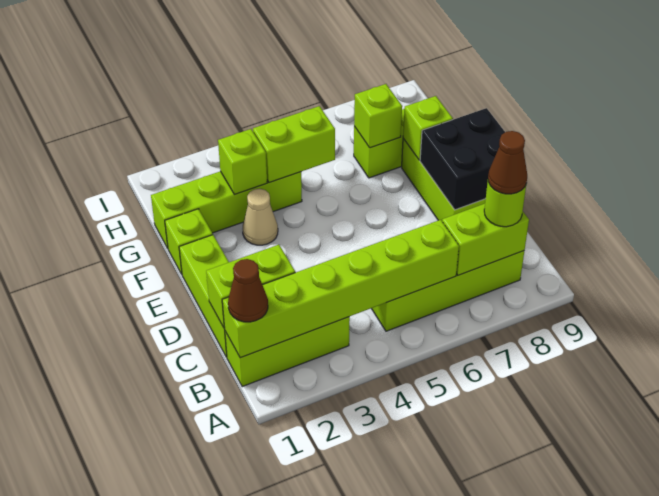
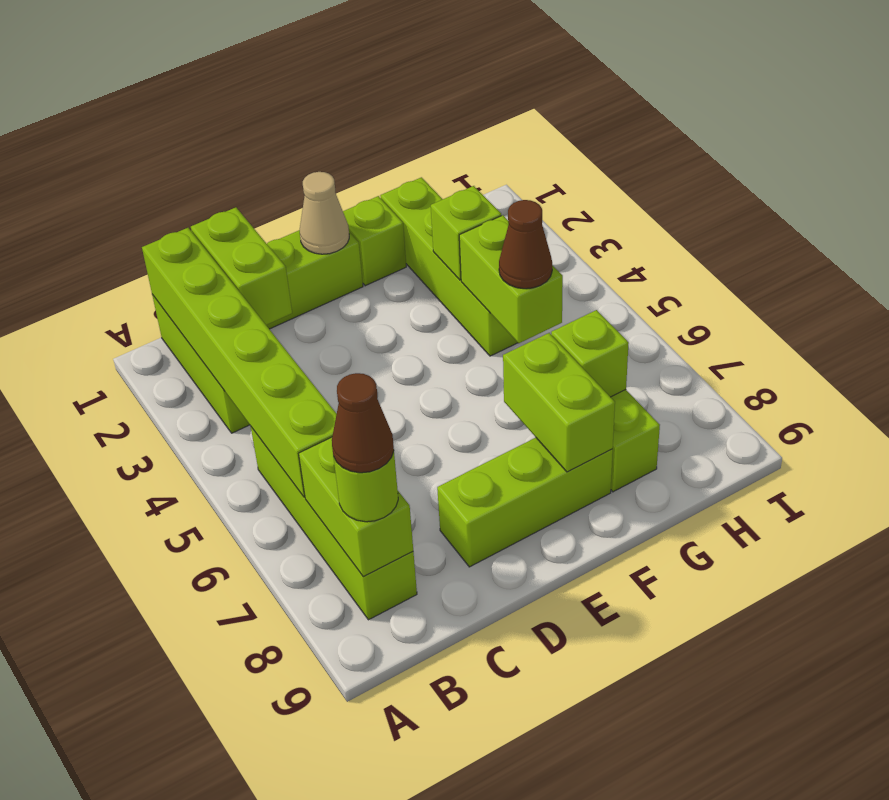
brown 1x1 cone [228,259,268,322] -> brown 1x1 cone moved to [499,200,552,289]
black 2x2 brick [420,108,505,210] -> none
tan 1x1 cone [243,189,278,245] -> tan 1x1 cone moved to [300,172,349,254]
lime 1x1 brick [403,96,453,160] -> lime 1x2 brick [503,333,615,472]

